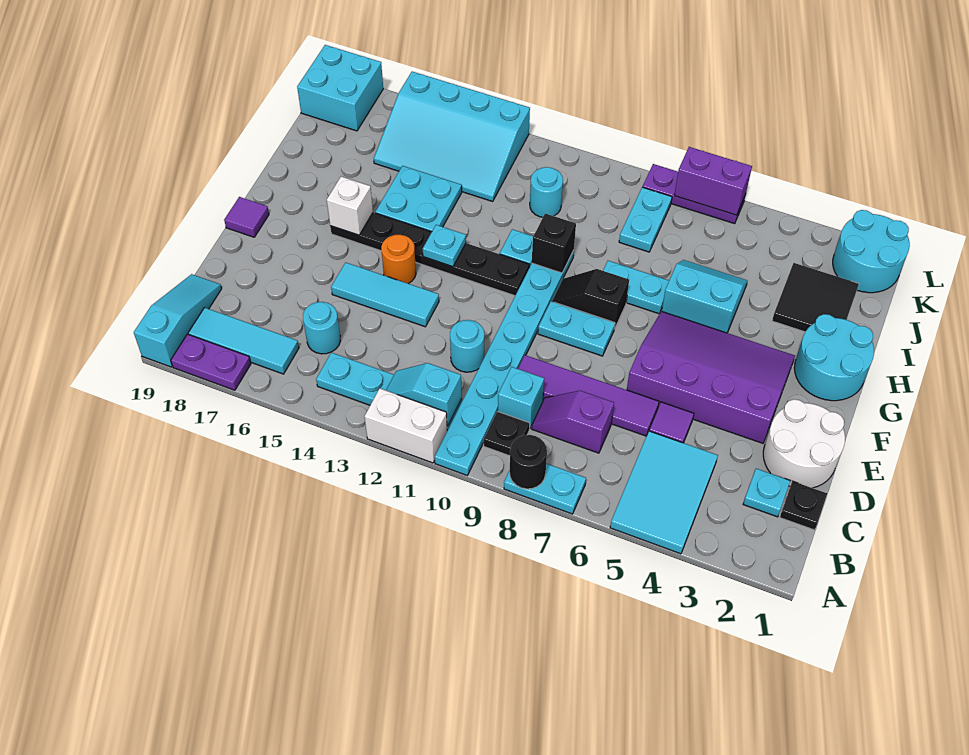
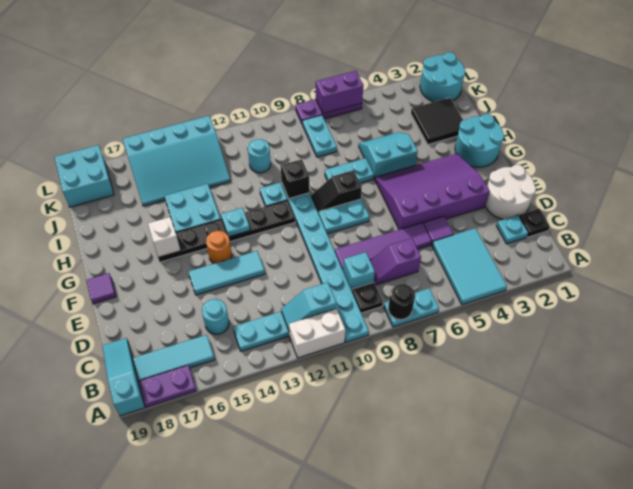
cyan 1x1 round brick [450,320,484,372] -> none

